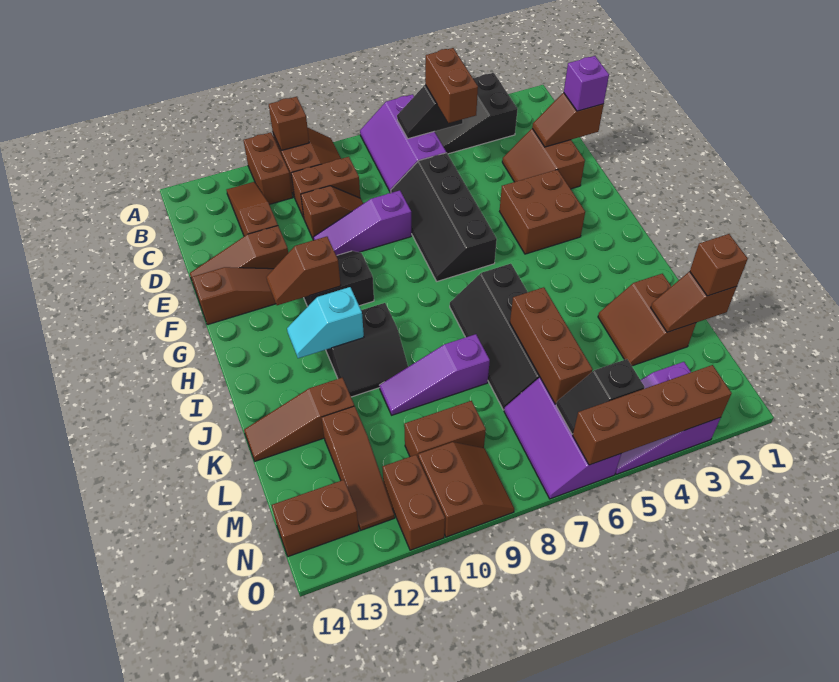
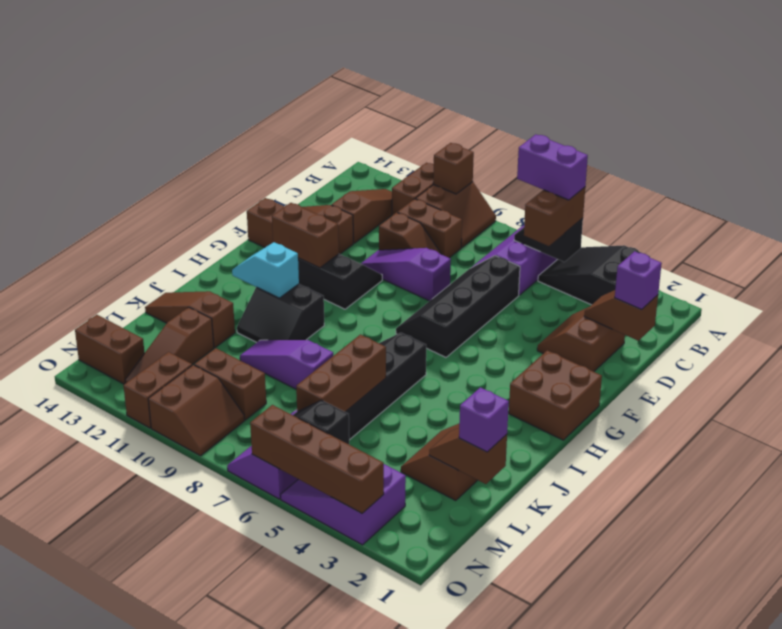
none -> purple 1x2 brick [517,134,588,200]
brown 2x2 brick [500,170,585,254] -> brown 2x2 brick moved to [509,350,602,440]
brown 1x2 slope [266,237,341,305] -> brown 1x2 brick [272,203,339,268]
brown 1x1 brick [690,234,748,296] -> purple 1x1 brick [459,387,509,452]

